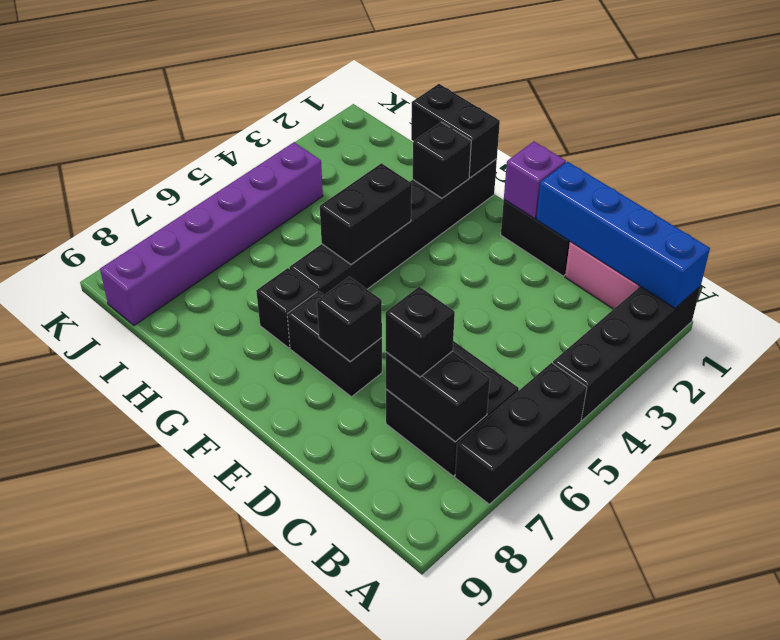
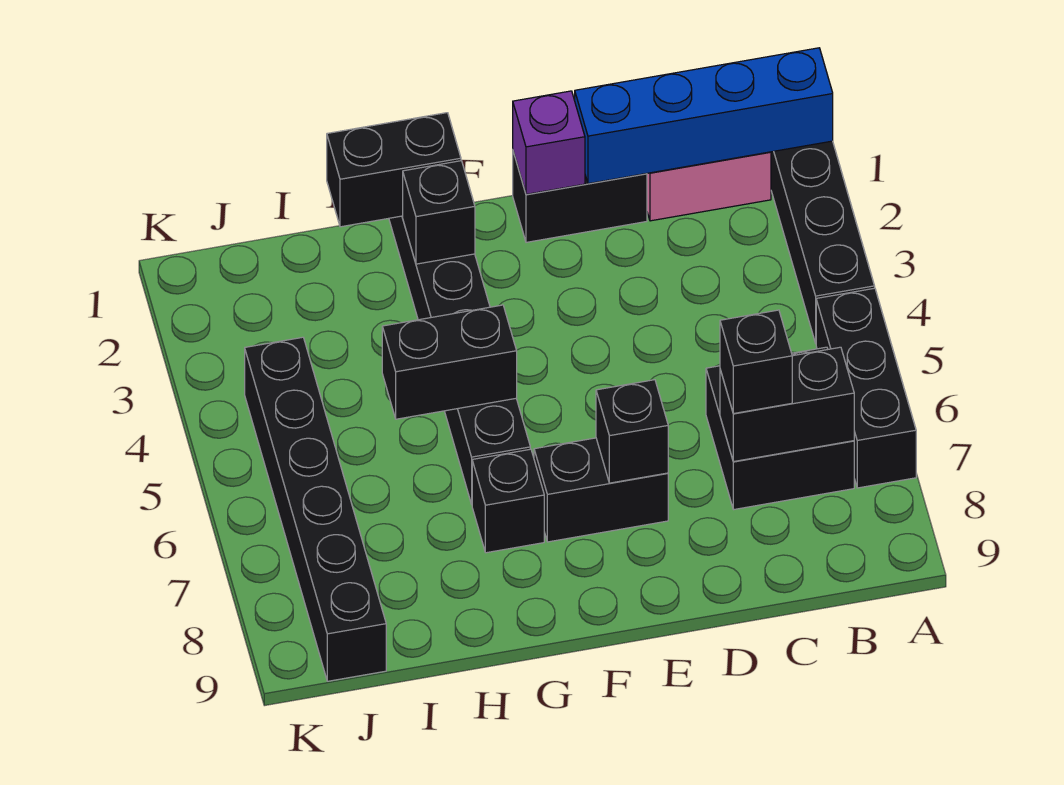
black 1x2 brick [320,163,412,264] -> black 1x2 brick turned to [382,305,517,419]
purple 1x6 brick [100,142,323,326] -> black 1x6 brick [245,337,386,681]

